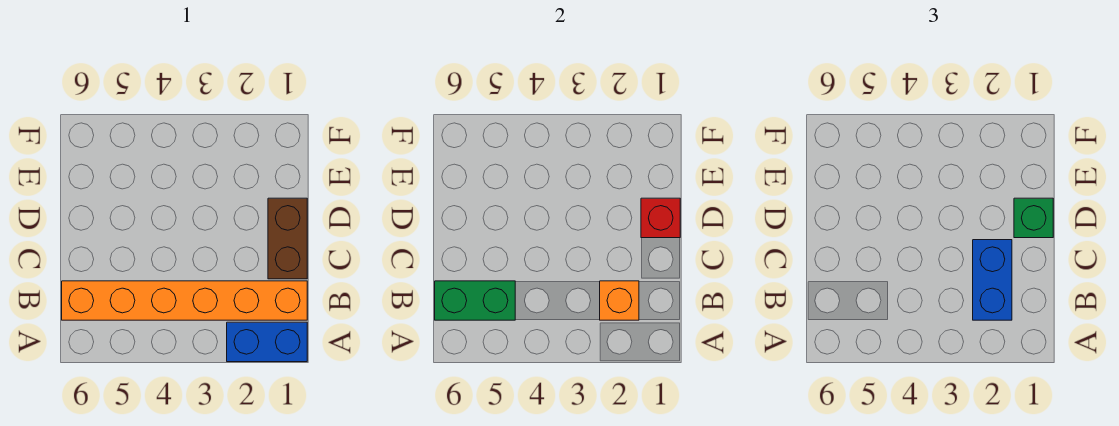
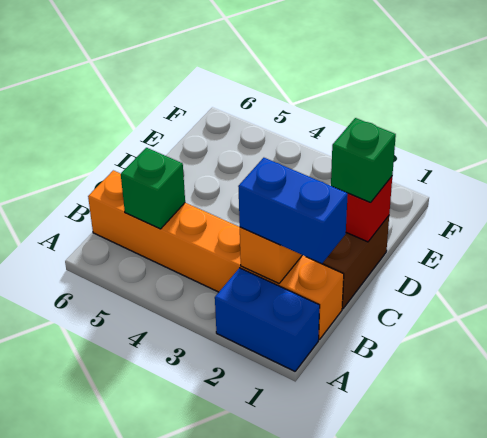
blue 1x2 brick [973,240,1012,320] -> blue 1x2 brick turned to [238,158,348,264]
green 1x2 brick [435,281,515,320] -> green 1x1 brick [121,148,185,229]

